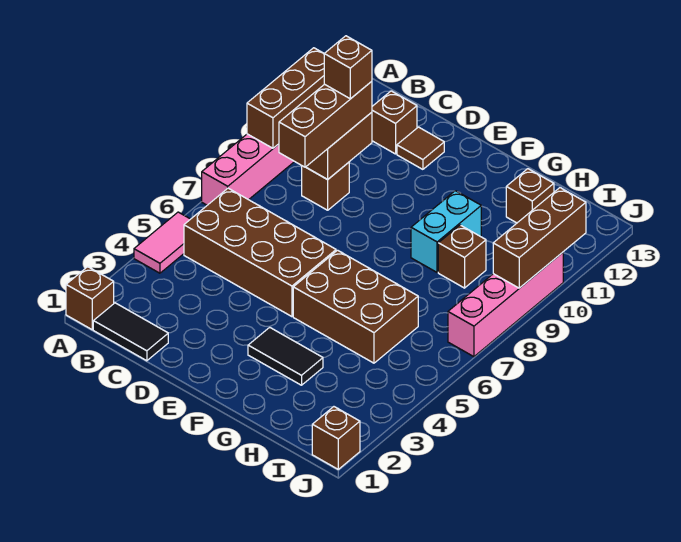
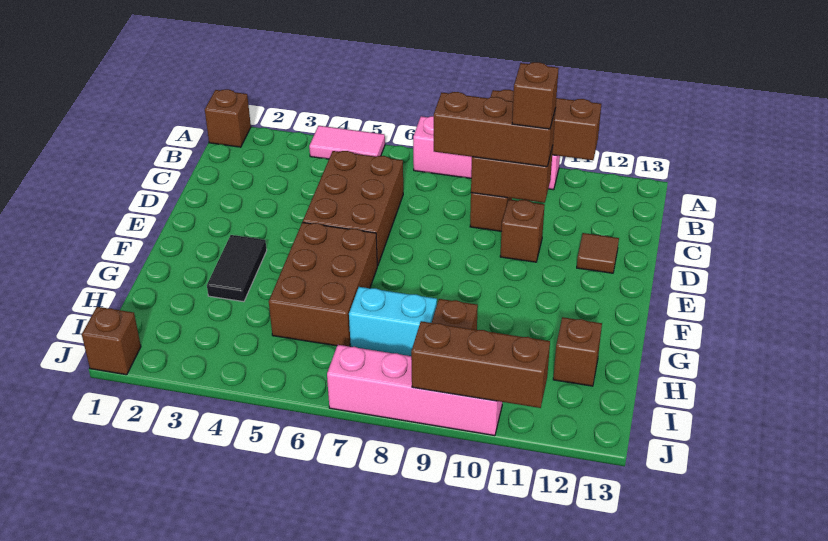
black 1x2 tile [93,303,168,361] -> none
brown 2x4 brick [184,188,336,317] -> brown 2x3 brick [303,151,403,266]
brown 1x1 brick [372,91,417,154] -> brown 1x1 brick moved to [500,199,545,262]
cyan 1x2 brick [411,191,481,272] -> cyan 1x2 brick moved to [349,287,437,356]

